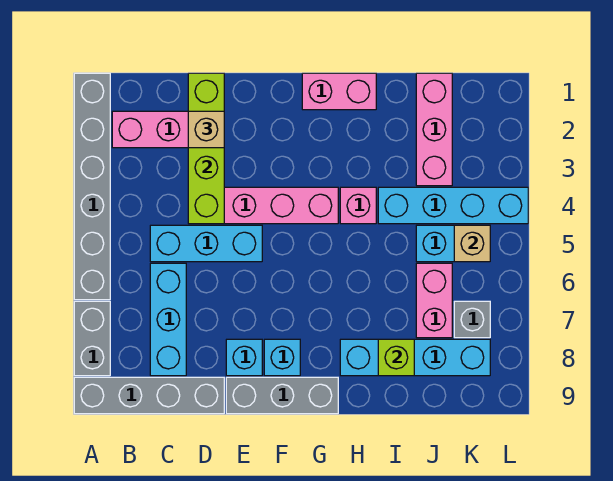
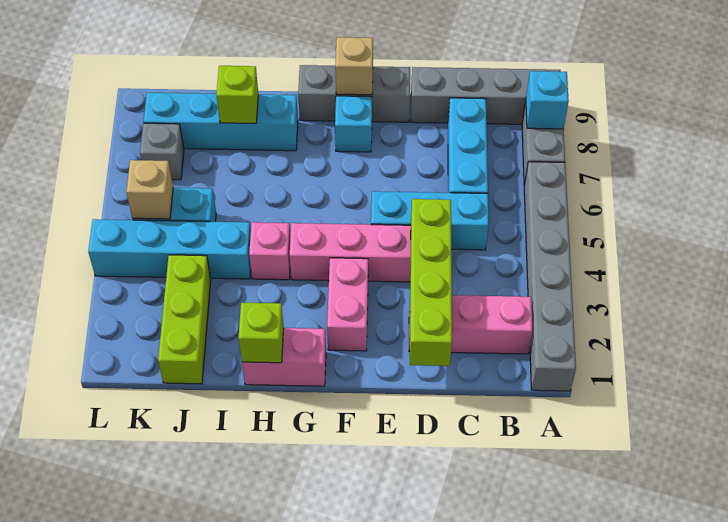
tan 1x1 brick [188,111,224,148] -> tan 1x1 brick moved to [335,37,373,95]
cyan 1x1 brick [226,339,262,376] -> cyan 1x1 brick moved to [526,71,569,129]
none -> lime 1x1 brick [238,303,284,363]
pink 1x3 brick [416,73,452,186] -> lime 1x3 brick [158,255,211,384]
pink 1x2 brick [416,263,452,338] -> pink 1x2 brick moved to [327,258,368,351]

